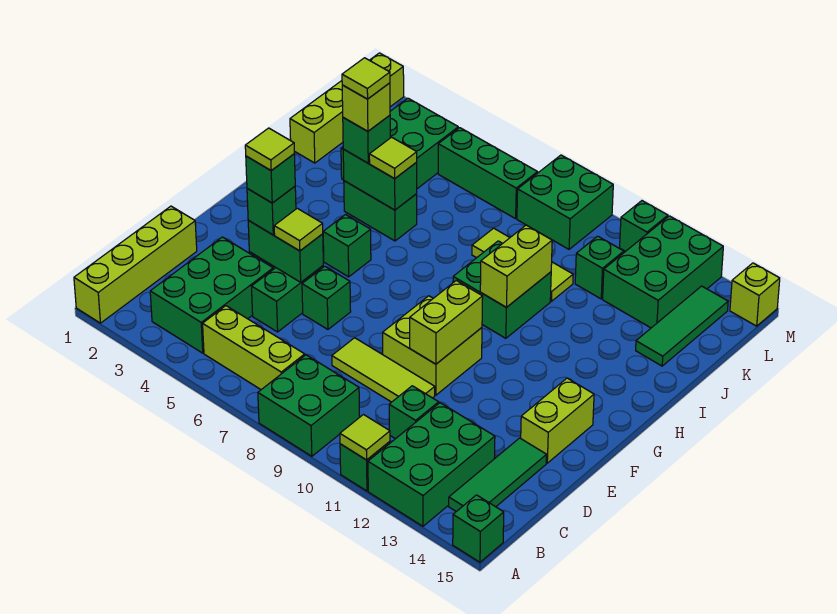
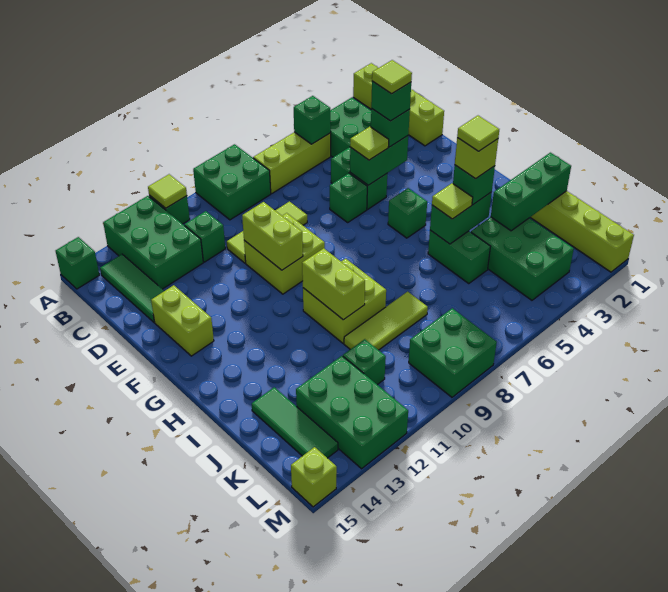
green 2x2 brick [453,241,551,338] -> lime 2x2 brick [303,259,386,343]
green 1x2 brick [344,181,417,241] -> green 1x2 brick turned to [428,230,490,283]
green 1x3 brick [438,128,538,219] -> green 1x3 brick moved to [491,153,571,231]
green 1x1 brick [620,201,668,251] -> green 1x1 brick moved to [294,96,331,144]

